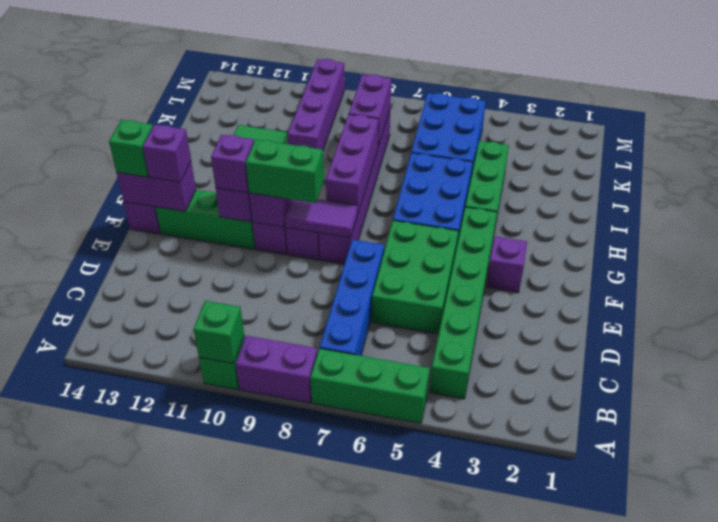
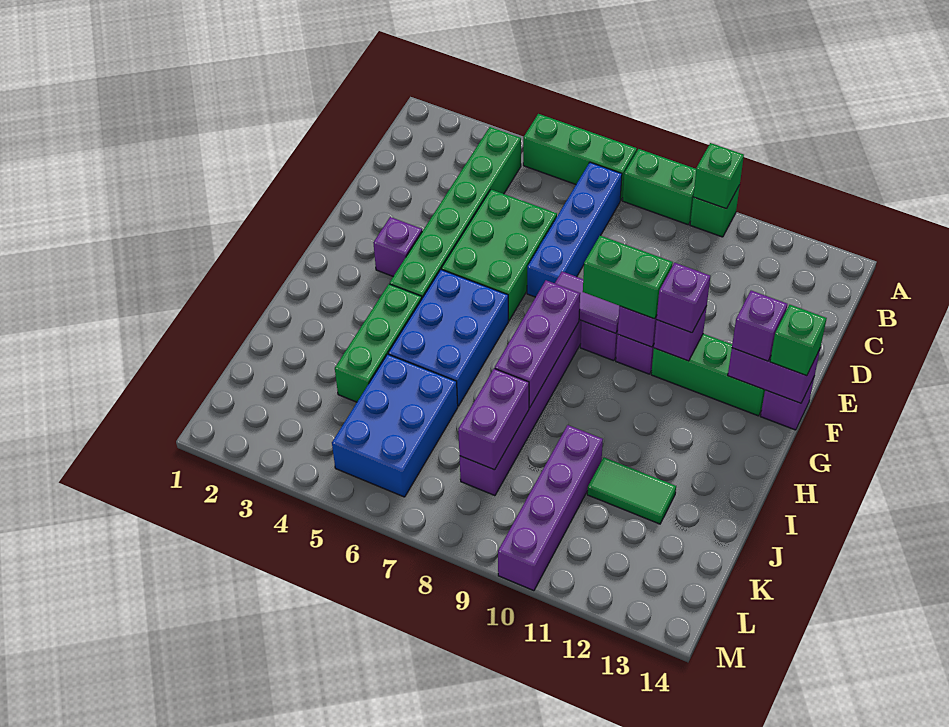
purple 1x2 brick [236,336,318,403] -> green 1x2 brick [622,149,696,225]

